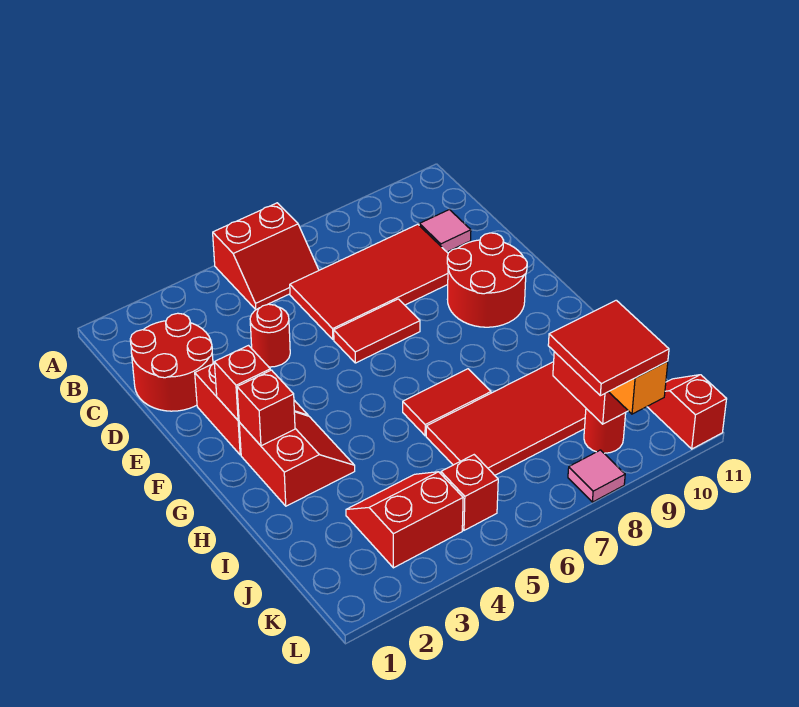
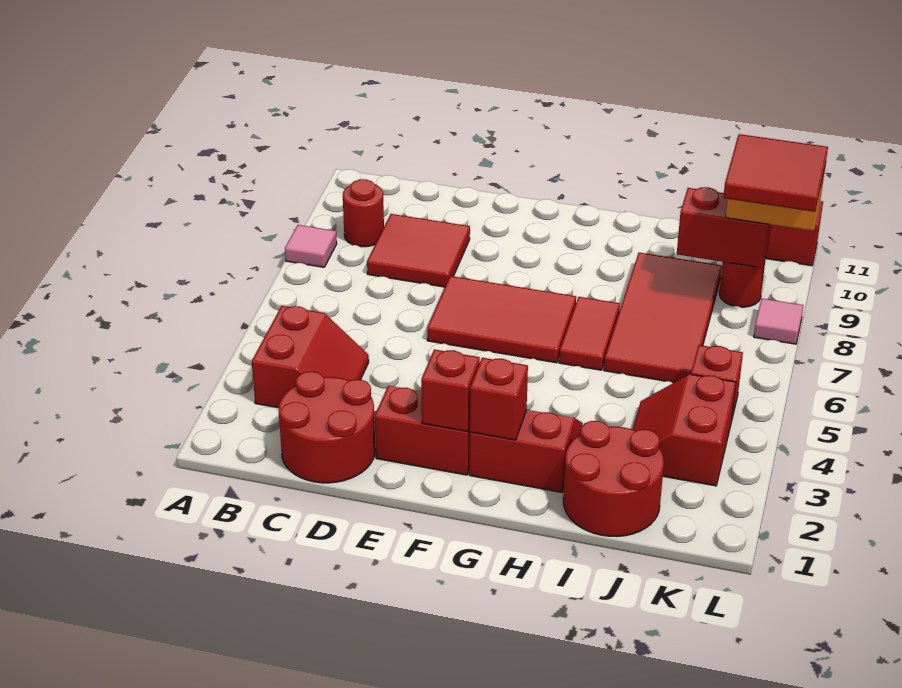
red 2x2 slope [213,203,319,310] -> red 2x2 slope moved to [252,306,369,408]
red 2x4 tile [290,224,448,340] -> red 2x2 tile [367,214,470,287]
pink 1x1 tile [419,210,471,252] -> pink 1x1 tile moved to [285,225,337,267]
red 1x1 round brick [250,304,290,367] -> red 1x1 round brick moved to [343,179,384,247]
red 1x2 tile [334,299,420,363] -> red 2x3 tile [427,276,576,363]
red 2x2 round brick [447,233,527,327] -> red 2x2 round brick moved to [563,421,664,536]

